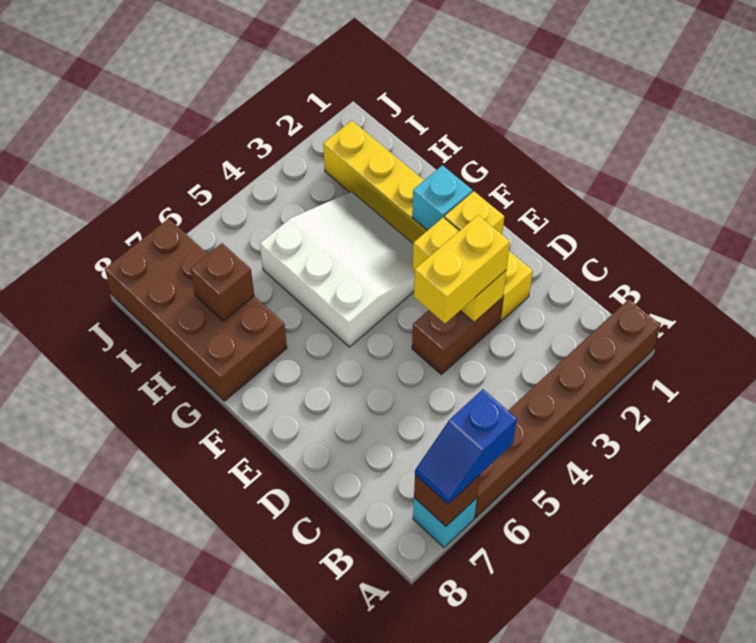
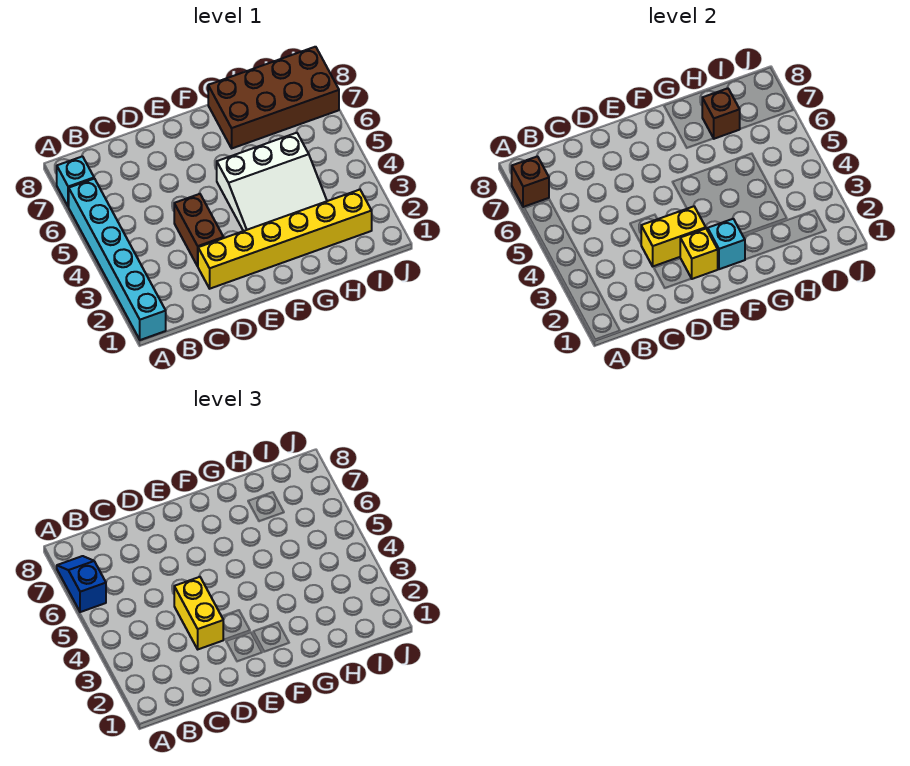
brown 1x6 brick [475,299,661,518] -> cyan 1x6 brick [69,179,166,340]

